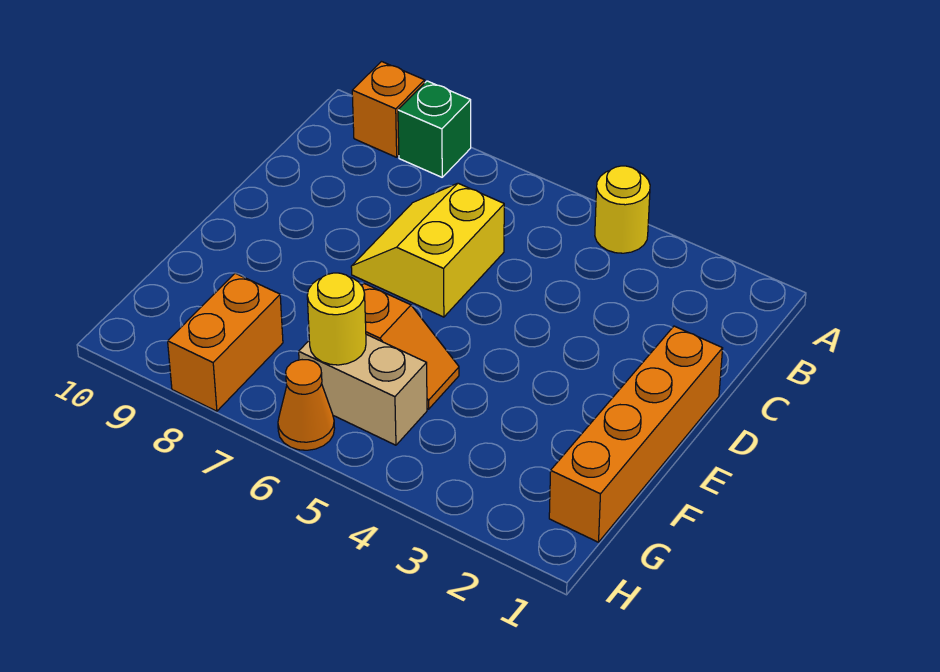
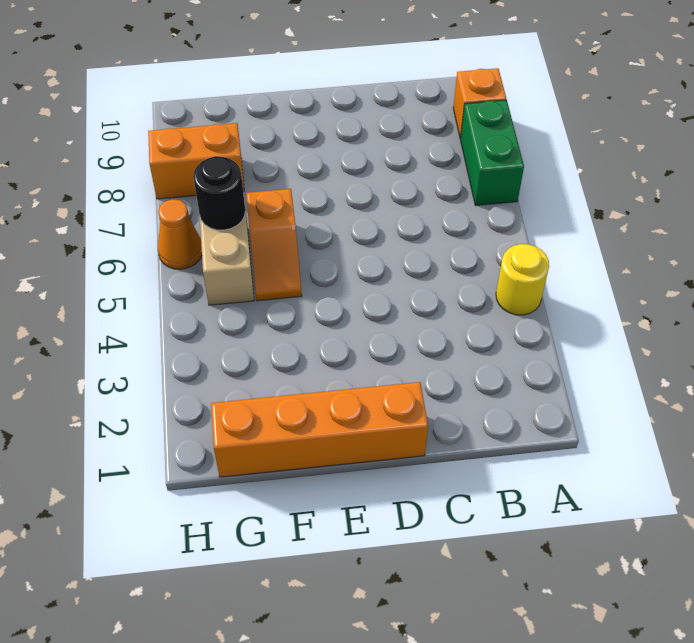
green 1x1 brick [398,81,471,177] -> green 1x2 brick [461,100,524,206]
yellow 2x2 slope [351,183,504,317] -> none
yellow 1x1 round brick [307,273,366,365] -> black 1x1 round brick [193,156,245,230]

